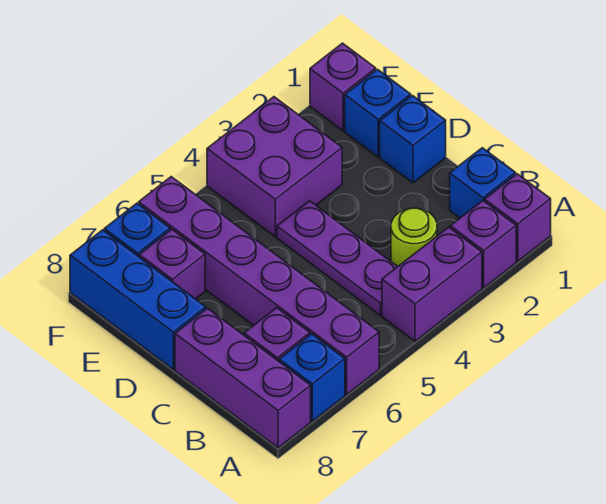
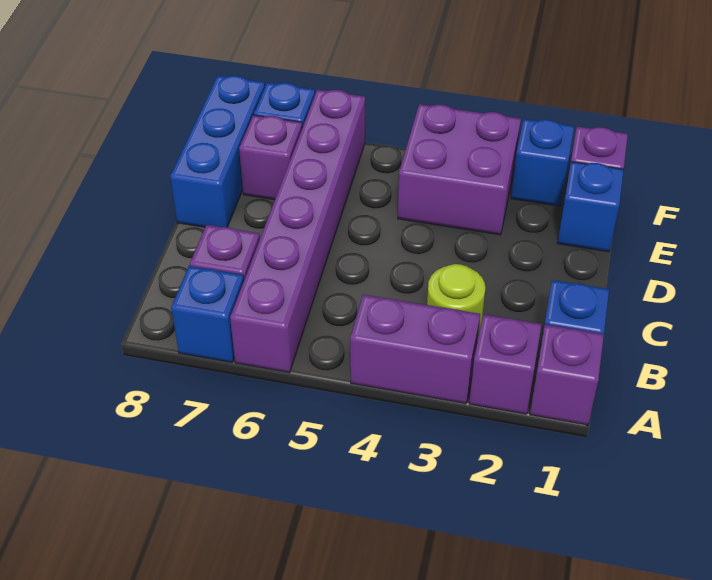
purple 1x3 brick [175,308,311,448] -> none
purple 1x3 plate [277,201,398,315] -> none
blue 1x1 brick [380,95,446,183] -> blue 1x1 brick moved to [511,119,574,206]

